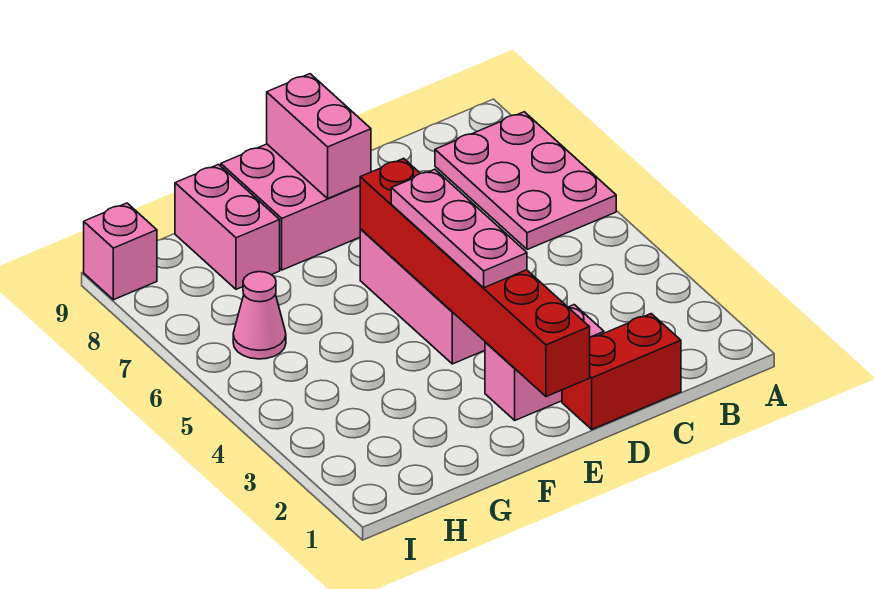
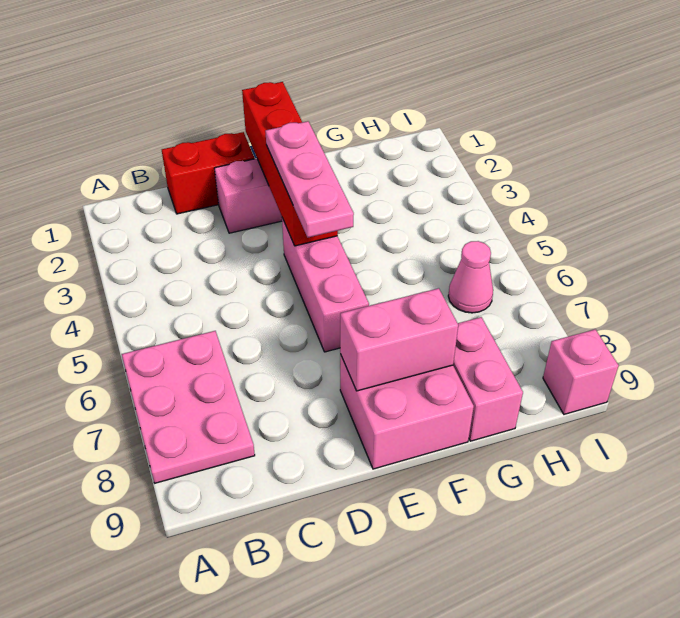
red 1x6 brick [360,158,590,397] -> red 1x4 brick [242,82,338,246]
pink 1x2 brick [267,74,371,198] -> pink 1x2 brick turned to [340,288,458,391]

